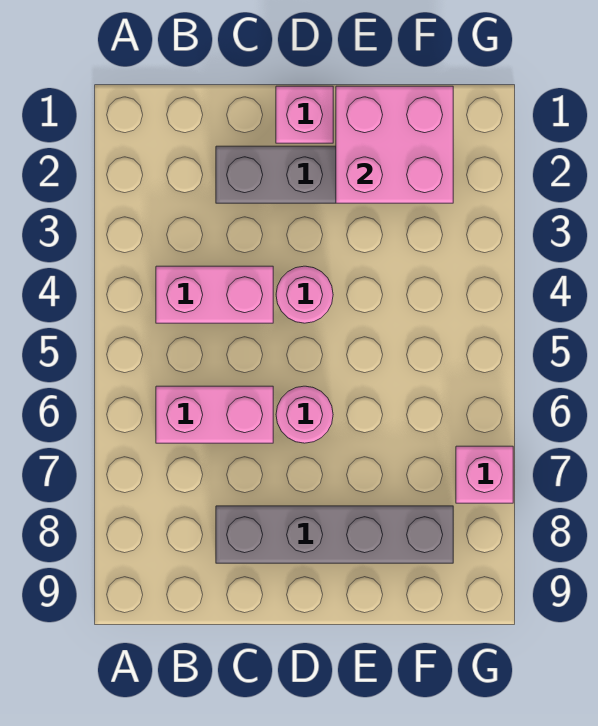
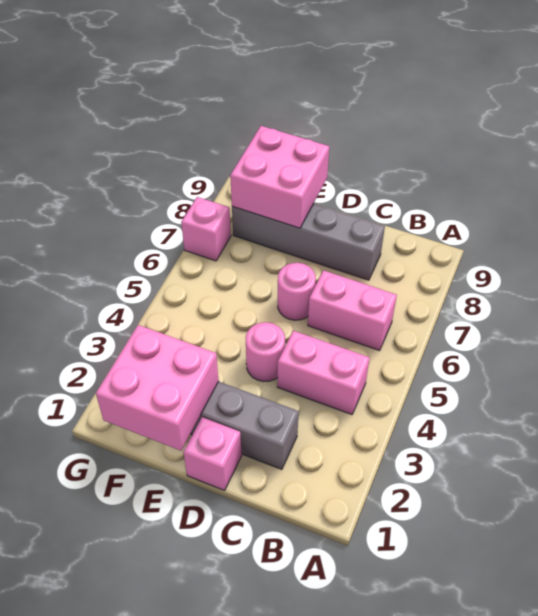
none -> pink 2x2 brick [230,126,329,228]

